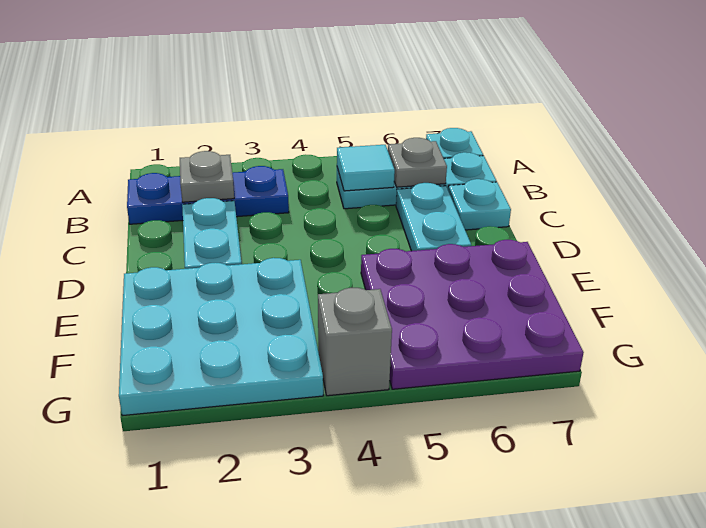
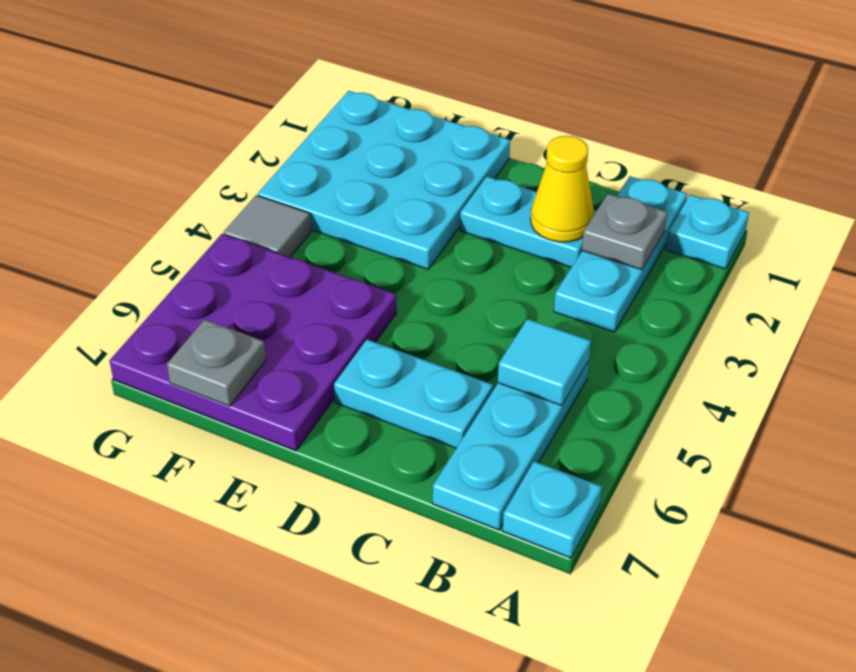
blue 1x3 plate [127,166,289,224] -> cyan 1x3 plate [554,176,687,332]
grey 1x1 plate [388,138,447,187] -> grey 1x1 plate moved to [167,319,266,406]
none -> yellow 1x1 cone [531,136,594,242]
cyan 1x1 plate [448,179,511,230] -> cyan 1x1 plate moved to [666,195,749,269]
grey 1x1 brick [318,288,392,396] -> grey 1x1 tile [224,195,311,257]

